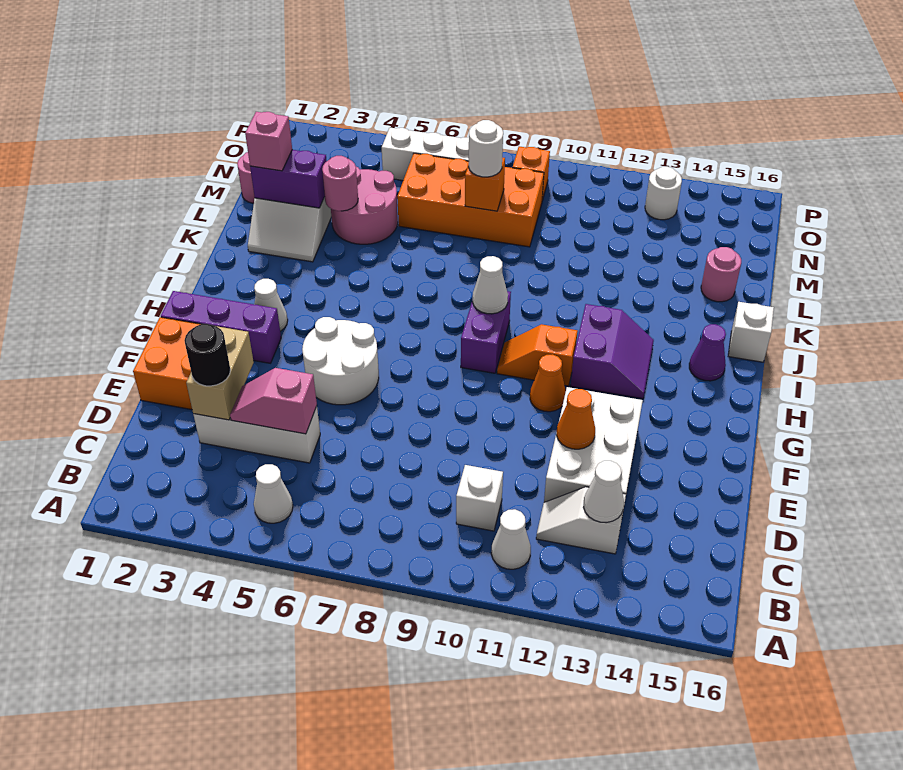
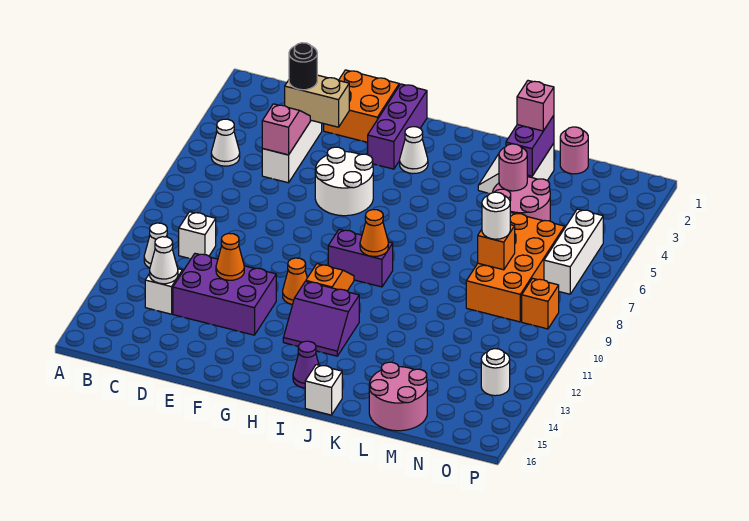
white 2x3 brick [544,387,643,502] -> purple 2x3 brick [173,253,276,335]
white 1x1 cone [472,256,508,314] -> orange 1x1 cone [360,210,388,256]
pink 1x1 round brick [701,247,741,302] -> pink 2x2 round brick [369,362,427,431]

